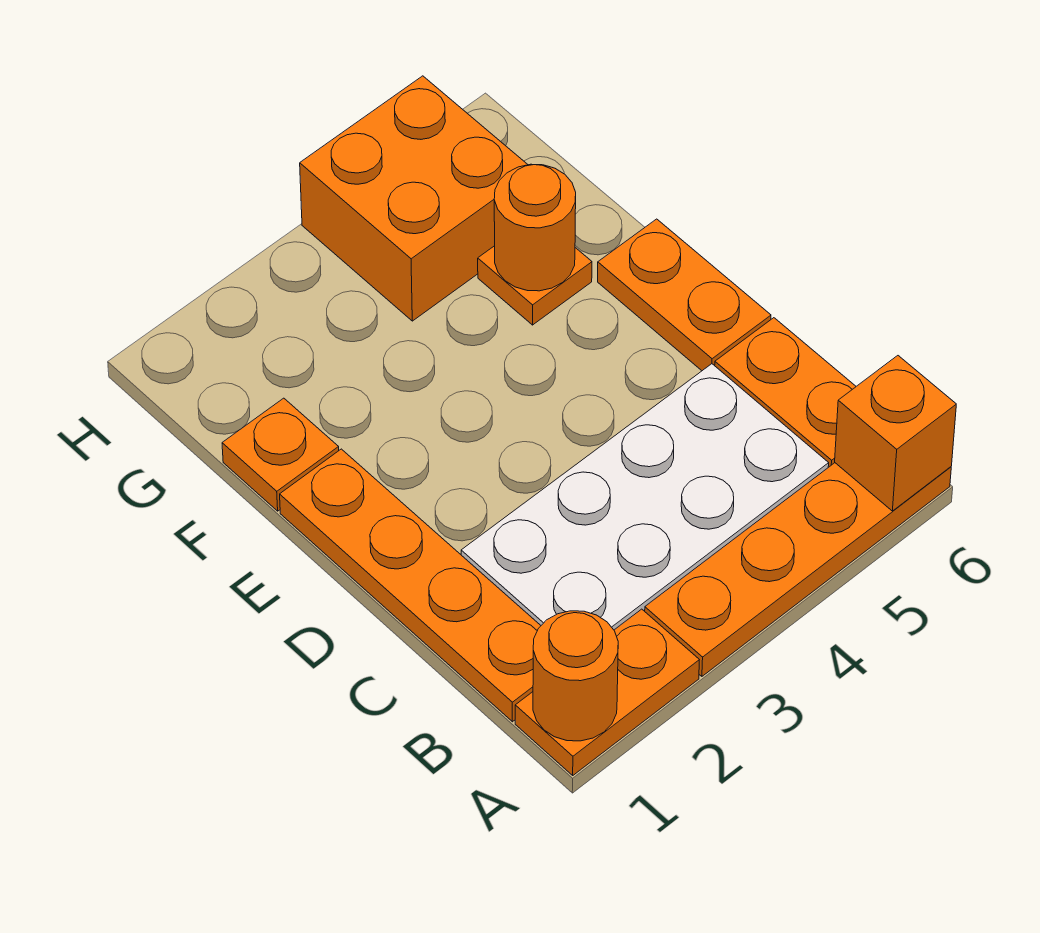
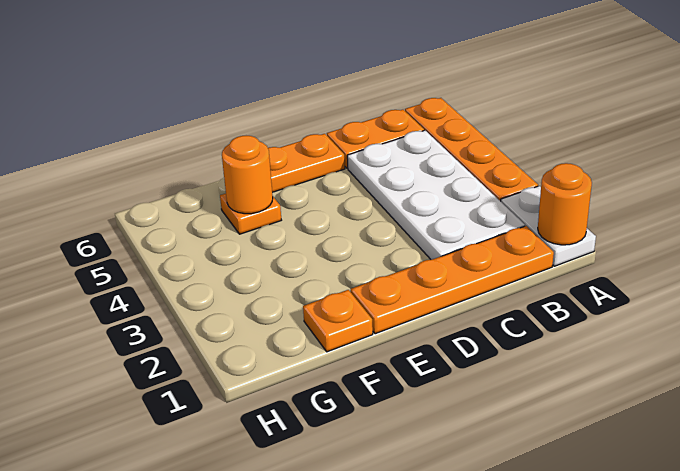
orange 1x2 plate [515,609,699,775] -> white 1x2 plate [501,186,596,266]
orange 1x1 brick [835,356,956,511] -> none
orange 2x2 brick [300,76,528,321] -> none

